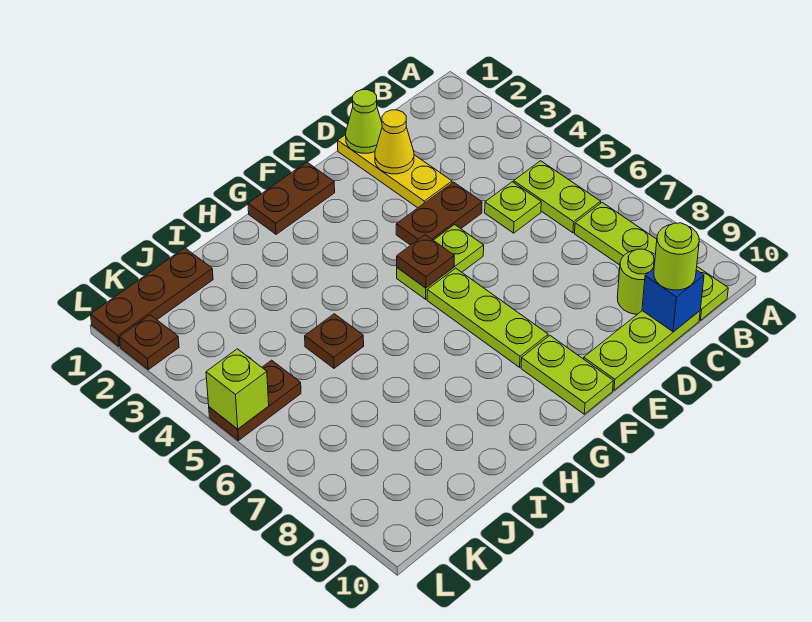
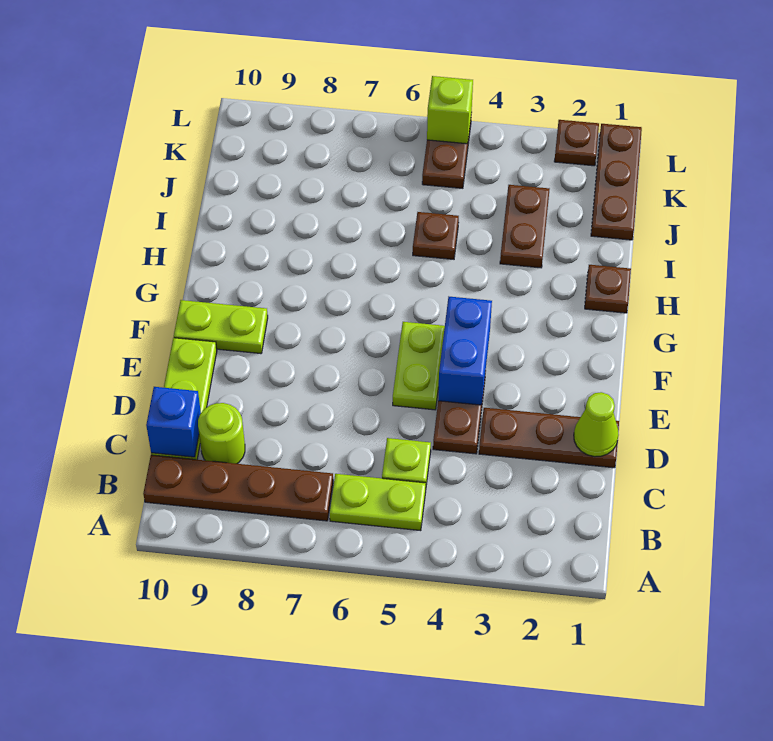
lime 1x4 plate [575,203,728,320] -> brown 1x4 plate [143,455,333,521]
lime 1x1 round brick [654,223,699,290] -> none
yellow 1x3 plate [338,135,452,208] -> brown 1x3 plate [479,408,619,468]
yellow 1x1 cone [375,110,414,174] -> none
none -> blue 1x2 brick [438,297,492,405]
brown 1x2 plate [248,162,335,234] -> brown 1x2 plate moved to [500,185,550,268]
brown 1x1 plate [397,235,454,288] -> brown 1x1 plate moved to [585,265,631,313]
lime 1x3 plate [427,268,548,367] -> none

